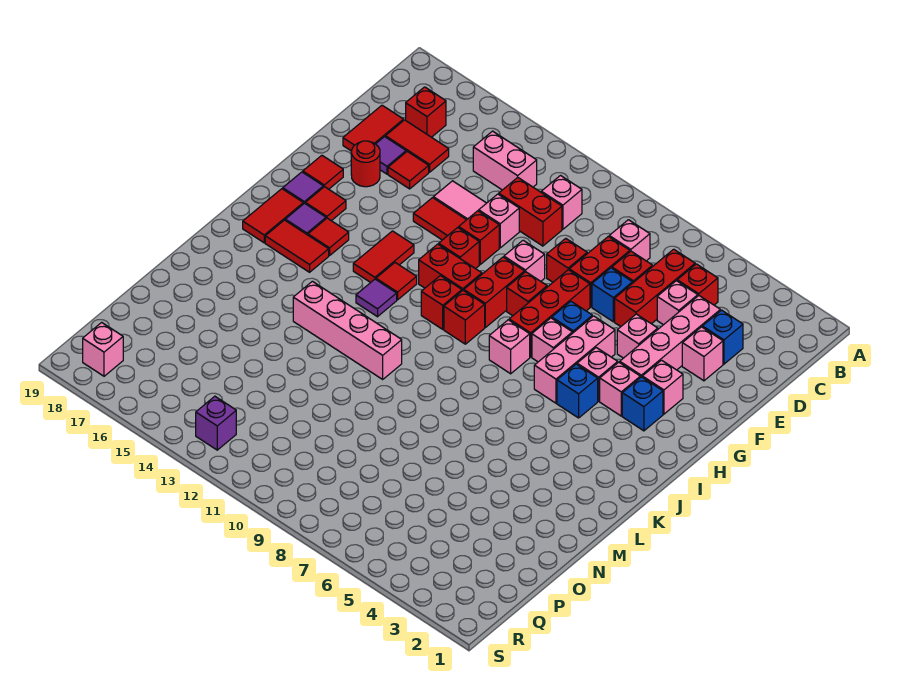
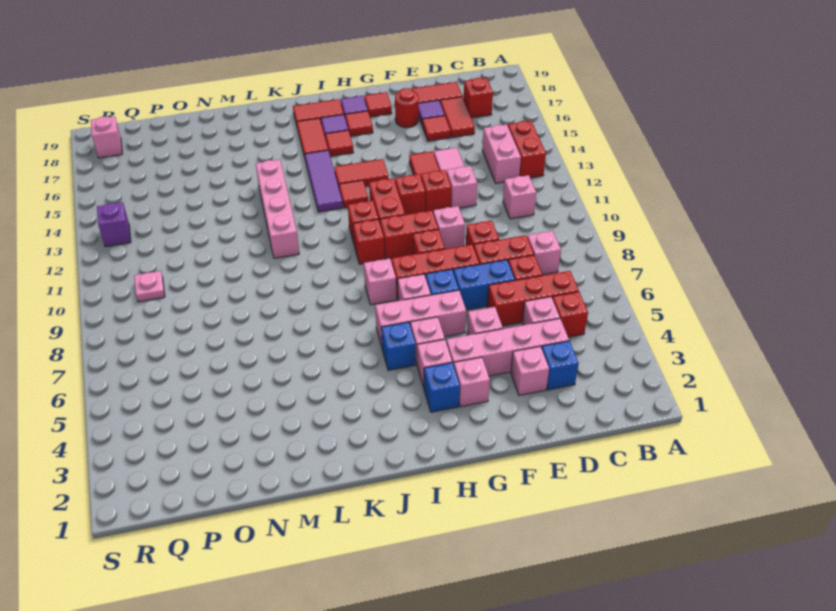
red 1x2 brick [499,178,562,246] -> red 1x2 brick moved to [508,121,546,178]
blue 1x1 brick [592,268,633,322] -> blue 1x2 brick [453,260,515,310]
purple 1x1 tile [356,279,397,317] -> purple 1x3 tile [305,150,343,212]
none -> pink 1x1 plate [134,271,165,302]

